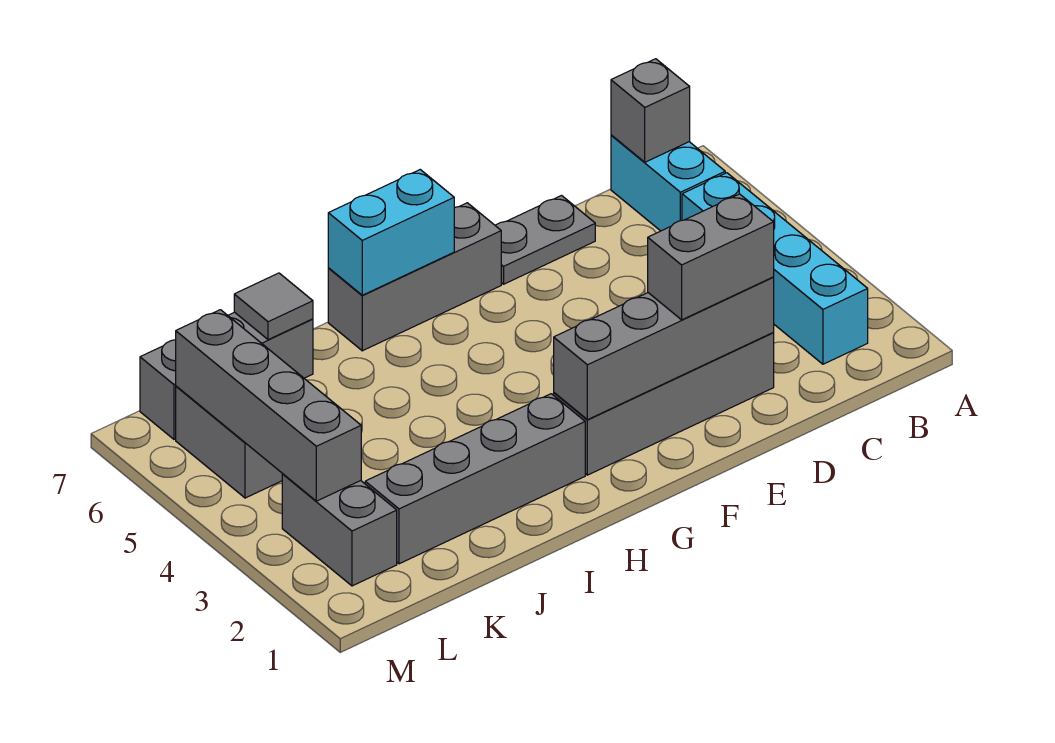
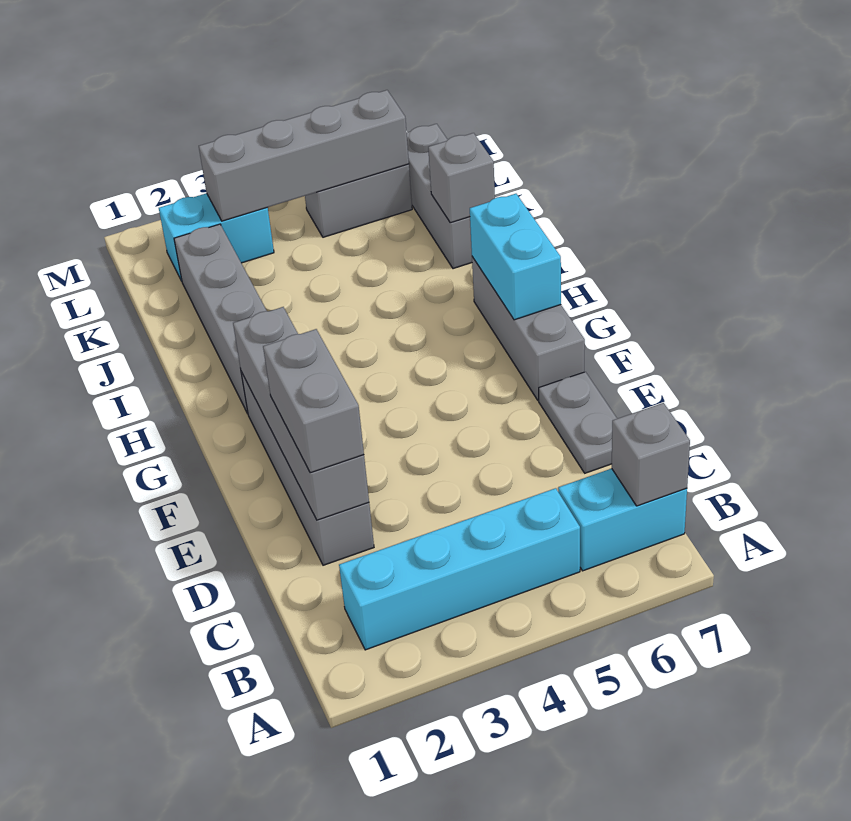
grey 1x1 tile [234,273,313,340] -> grey 1x1 brick [428,133,495,223]
grey 1x2 brick [282,474,397,586] -> cyan 1x2 brick [159,193,274,281]

